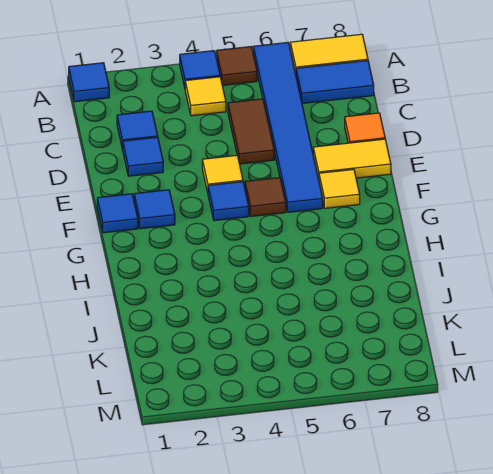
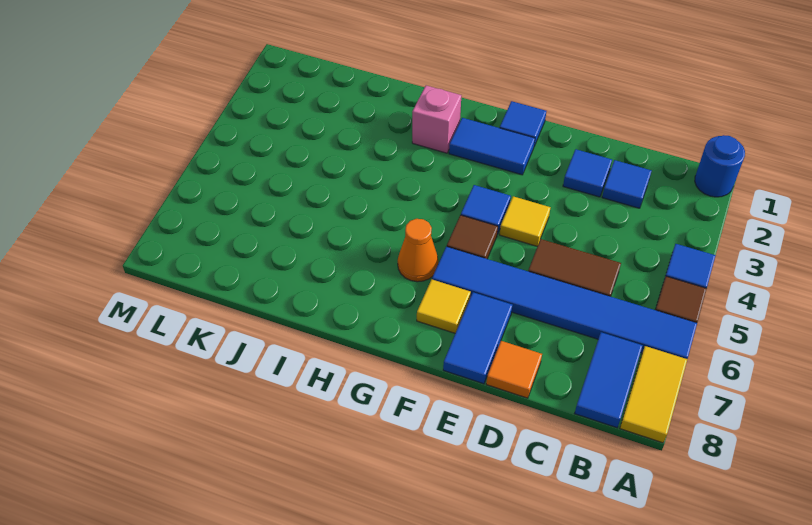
blue 1x1 tile [69,63,109,102] -> blue 1x1 round brick [695,135,745,197]
yellow 1x1 tile [185,77,226,116] -> none
yellow 1x2 tile [313,139,391,179] -> blue 1x2 tile [443,292,512,384]
blue 1x1 tile [134,190,175,229] -> blue 1x2 tile [449,118,535,175]
none -> orange 1x1 cone [398,219,438,282]
none -> pink 1x1 brick [412,85,461,153]

